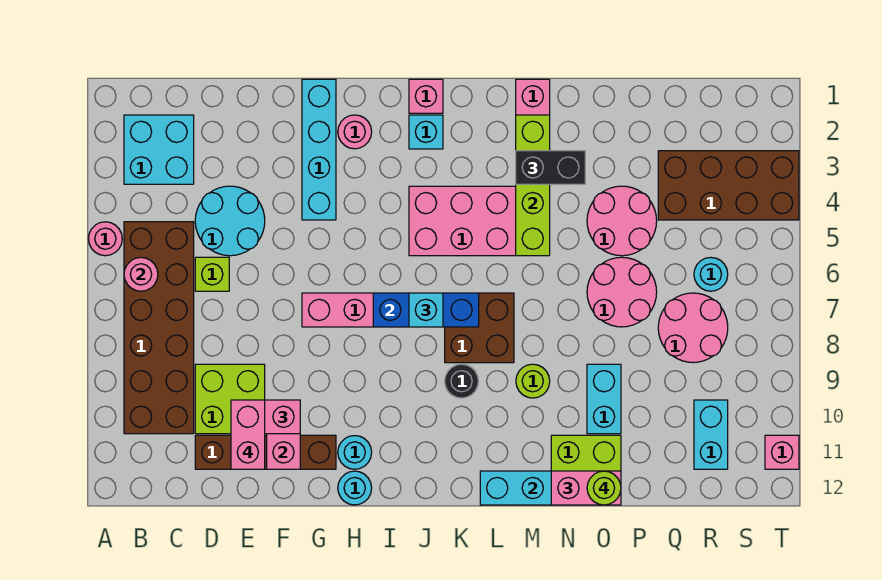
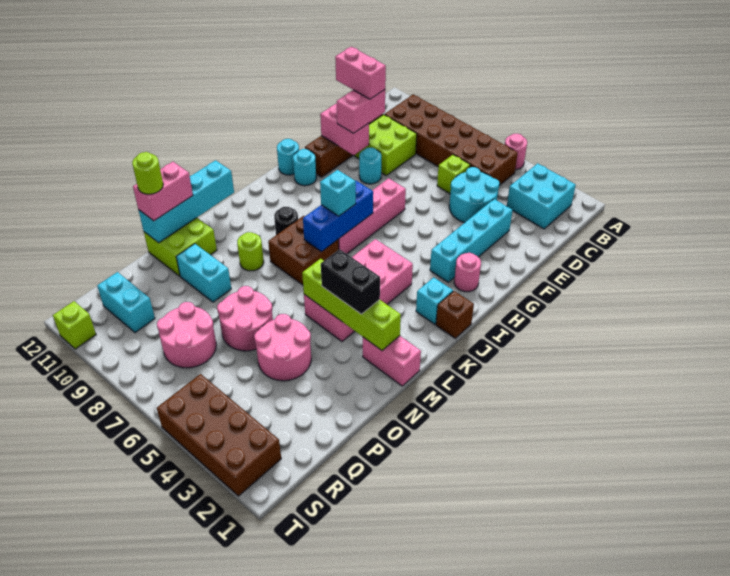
pink 1x1 round brick [124,257,158,291] -> none
cyan 1x4 brick [302,79,336,220] -> cyan 1x4 brick turned to [430,199,513,282]
pink 1x1 brick [409,79,443,113] -> brown 1x1 brick [436,291,474,338]
black 1x2 brick [516,151,585,184] -> black 1x2 brick turned to [321,249,380,314]
brown 2x4 brick [658,151,799,220] -> brown 2x4 brick turned to [157,374,281,496]
cyan 1x1 round brick [694,257,728,291] -> cyan 1x1 round brick moved to [359,148,381,184]
pink 1x1 brick [765,435,799,469] -> lime 1x1 brick [53,301,96,349]

